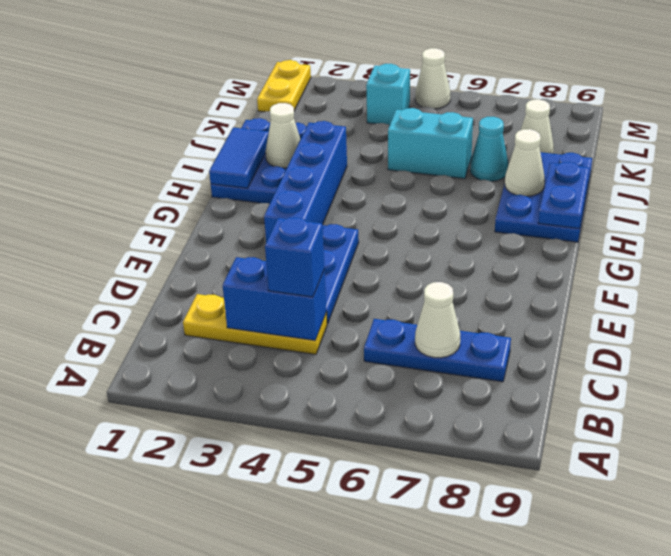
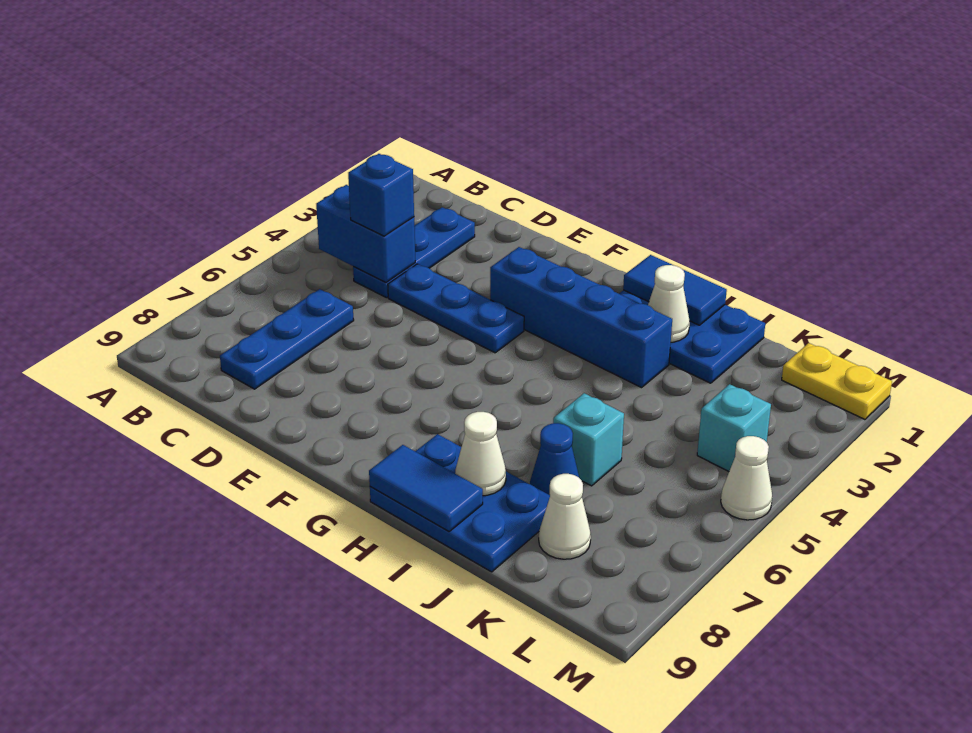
yellow 1x3 plate [183,294,327,354] -> blue 1x3 plate [353,207,475,298]
blue 1x2 brick [223,257,327,340] -> blue 1x2 brick turned to [316,185,415,282]
white 1x1 cone [415,282,460,358] -> none
blue 1x2 plate [538,162,589,229] -> blue 1x2 tile [369,445,483,531]
cyan 1x2 brick [388,108,473,179] -> cyan 1x1 brick [553,393,624,486]
cyan 1x1 cone [470,117,508,181] -> blue 1x1 cone [530,423,579,495]

